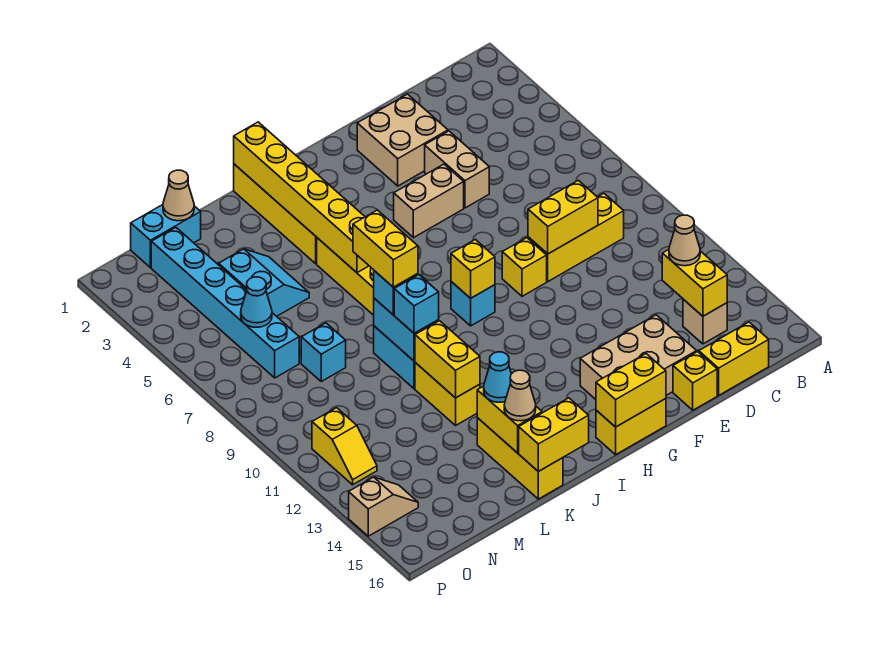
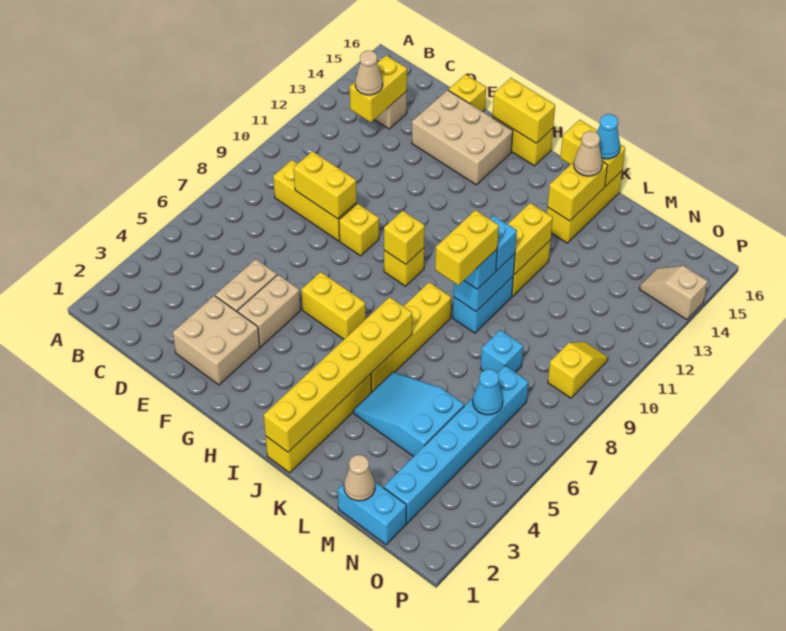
yellow 1x2 brick [699,322,769,395] -> yellow 1x2 brick moved to [301,272,366,339]
tan 1x2 brick [394,164,464,238] -> tan 1x2 brick turned to [238,275,301,347]
cyan 1x1 brick [451,282,495,326] -> yellow 1x1 brick [384,248,424,286]
cyan 1x1 cone [484,352,511,402] -> cyan 1x1 cone moved to [597,114,620,159]
cyan 2x2 slope [219,249,309,316] -> cyan 2x3 slope [354,372,464,457]
yellow 1x2 slope [312,408,377,485] -> yellow 1x2 slope moved to [548,342,608,398]

